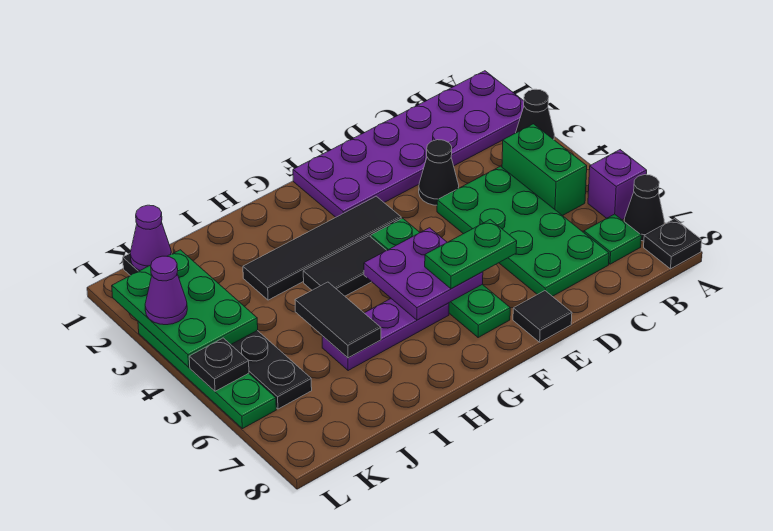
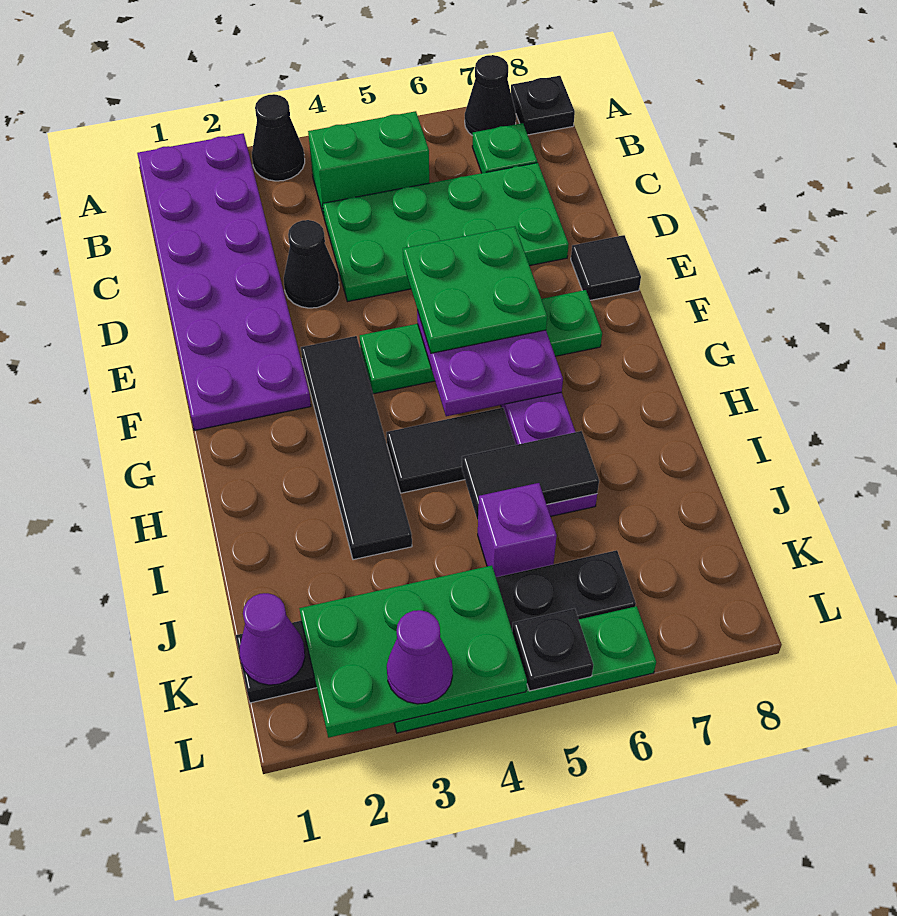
purple 1x1 brick [588,150,647,220] -> purple 1x1 brick moved to [478,483,557,577]
green 1x2 plate [425,220,517,289] -> green 2x2 plate [403,227,547,353]
black 1x2 tile [303,236,387,296] -> black 1x2 tile turned to [386,408,516,493]

